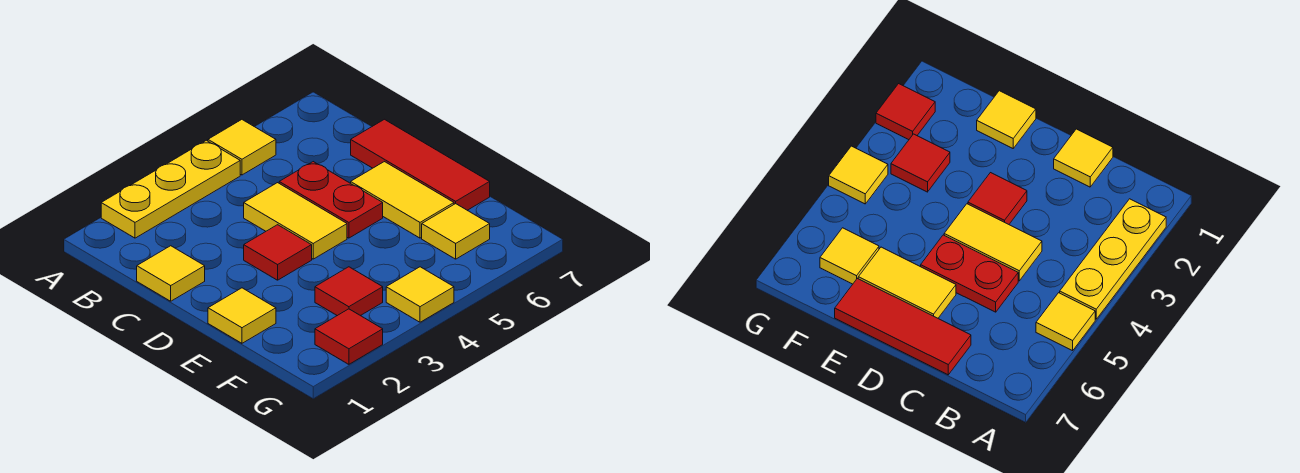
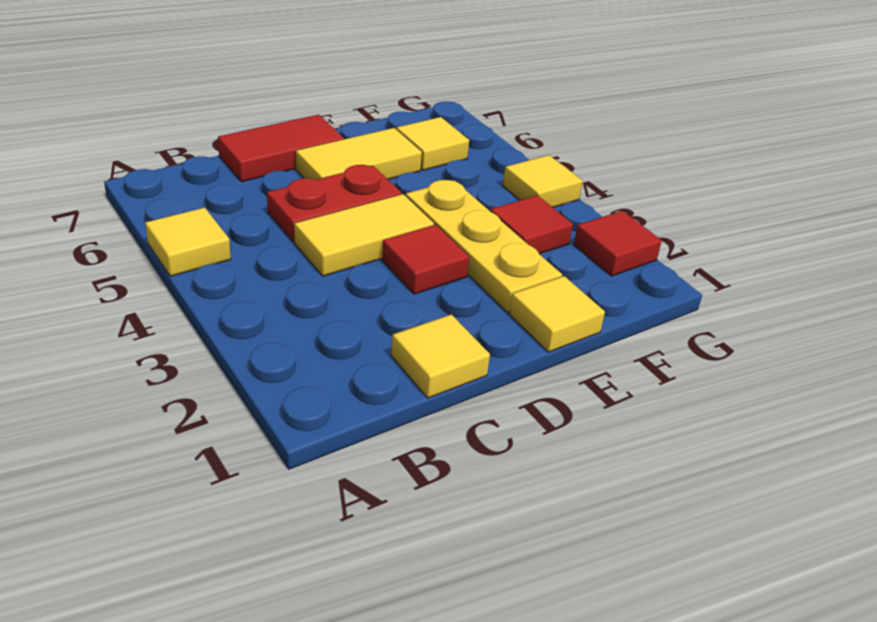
yellow 1x3 plate [101,140,240,238] -> yellow 1x3 plate moved to [406,180,562,313]
red 1x3 tile [351,119,490,210] -> red 1x2 tile [218,115,344,182]

